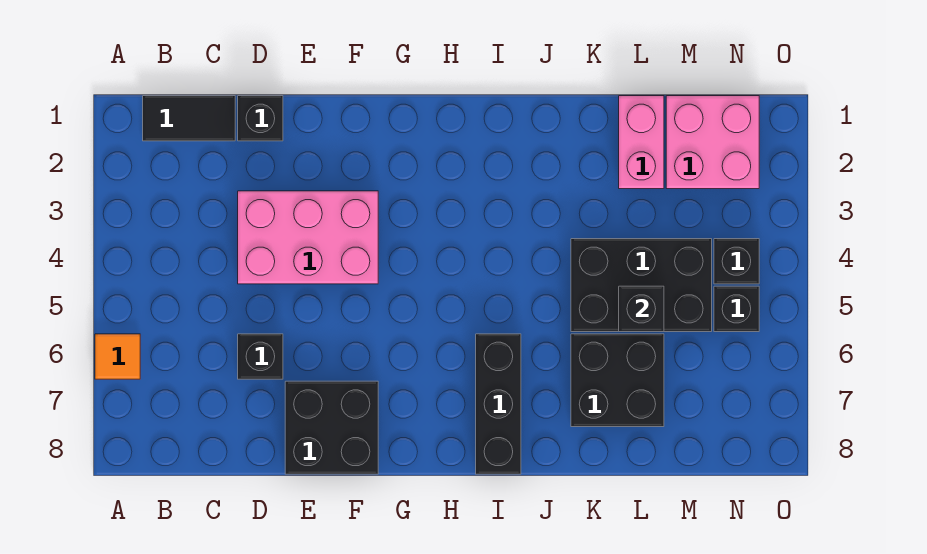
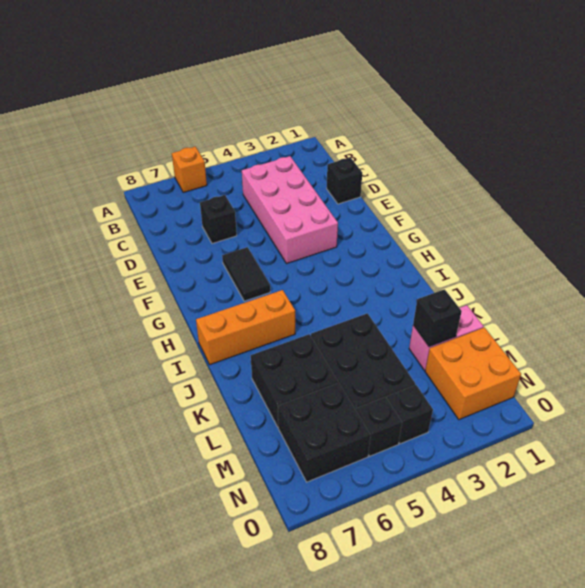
orange 1x1 tile [95,334,140,379] -> orange 1x1 brick [172,147,207,192]
black 1x2 tile [143,96,235,141] -> black 1x2 tile moved to [222,247,270,301]
pink 2x3 brick [238,191,378,284] -> pink 2x4 brick [242,156,338,264]
black 2x2 brick [285,381,378,474] -> black 2x2 brick moved to [278,383,371,482]
black 1x3 brick [476,334,521,474] -> orange 1x3 brick [196,290,295,365]
black 1x1 brick [619,286,664,332] -> black 1x1 brick moved to [413,289,462,347]
pink 2x2 brick [666,96,759,189] -> orange 2x2 brick [425,327,521,420]

